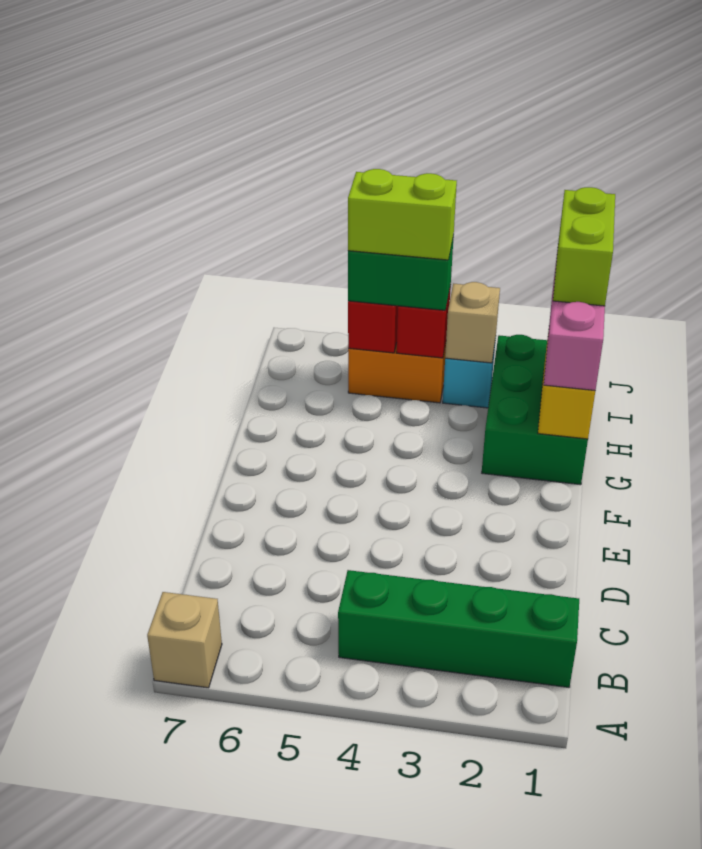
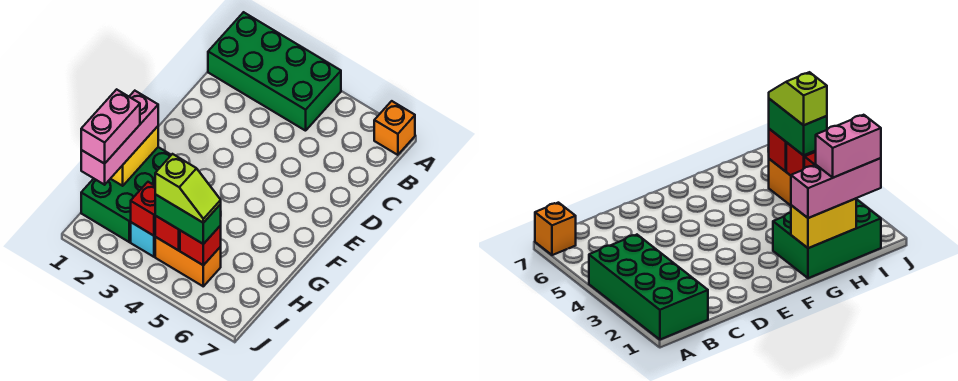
tan 1x1 brick [147,592,222,688] -> orange 1x1 brick [374,101,415,155]
green 1x4 brick [338,570,579,687] -> green 2x4 brick [208,12,341,131]
lime 1x2 brick [553,187,615,306] -> pink 1x2 brick [81,89,140,164]
tan 1x1 brick [445,282,500,363] -> red 1x1 brick [131,182,155,236]
lime 1x2 brick [348,169,457,260] -> lime 1x2 slope [155,154,221,223]

